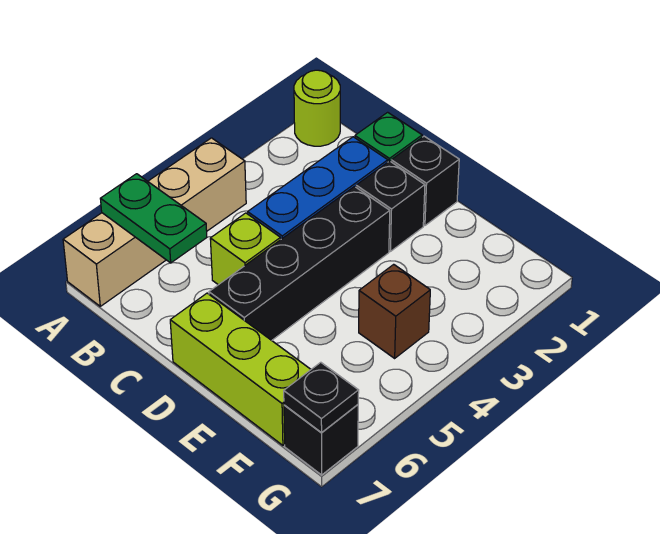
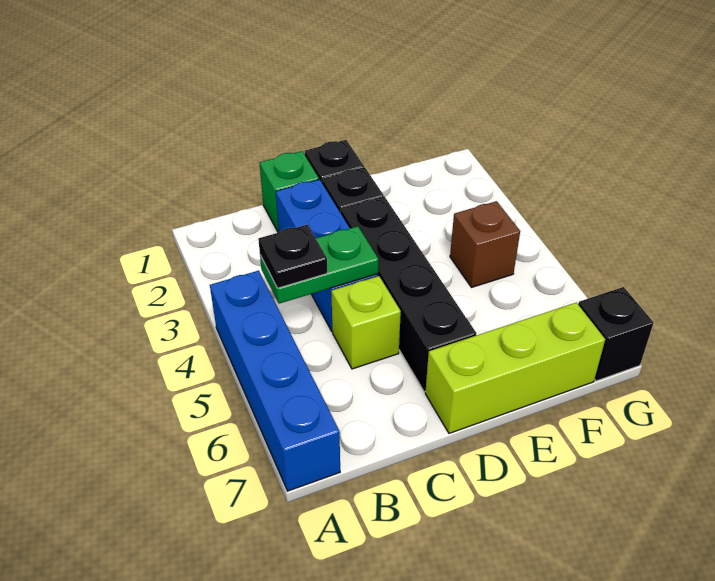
lime 1x1 round brick [294,70,340,146] -> none
tan 1x4 brick [63,138,246,306] -> blue 1x4 brick [210,271,340,491]
green 1x2 plate [100,174,207,263] -> green 1x2 plate moved to [260,226,378,304]
black 1x1 plate [284,362,359,433] -> black 1x1 plate moved to [258,225,327,288]

